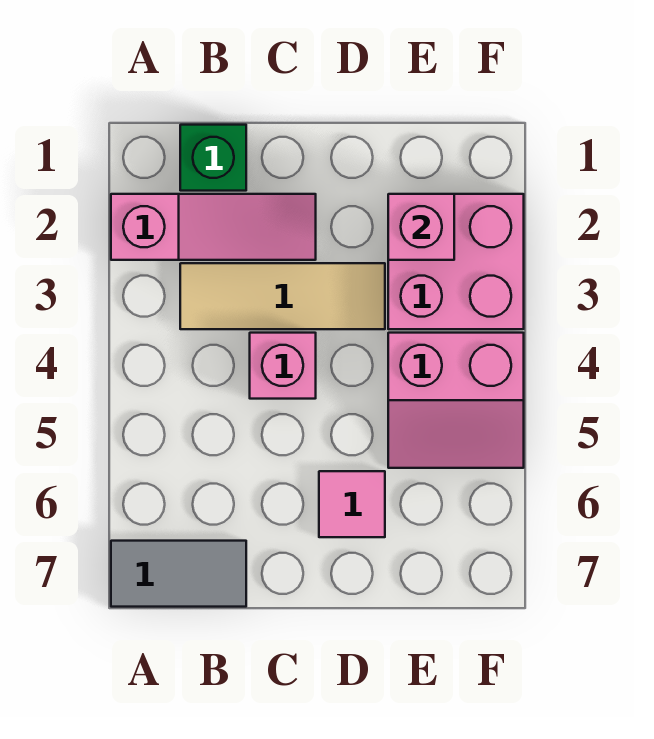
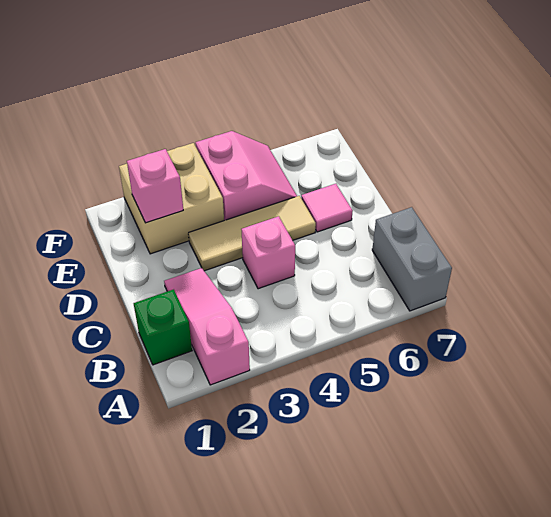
grey 1x2 tile [111,541,246,607] -> grey 1x2 brick [372,207,452,311]
tan 1x3 tile [180,263,385,329] -> tan 1x3 tile turned to [188,196,316,271]
pink 2x2 brick [388,194,524,329] -> tan 2x2 brick [119,143,224,254]

